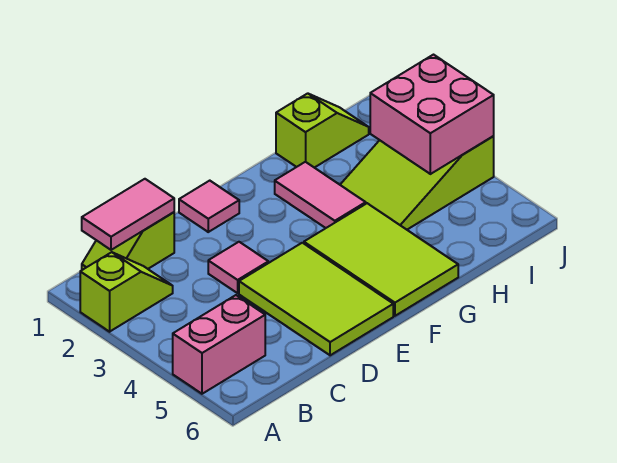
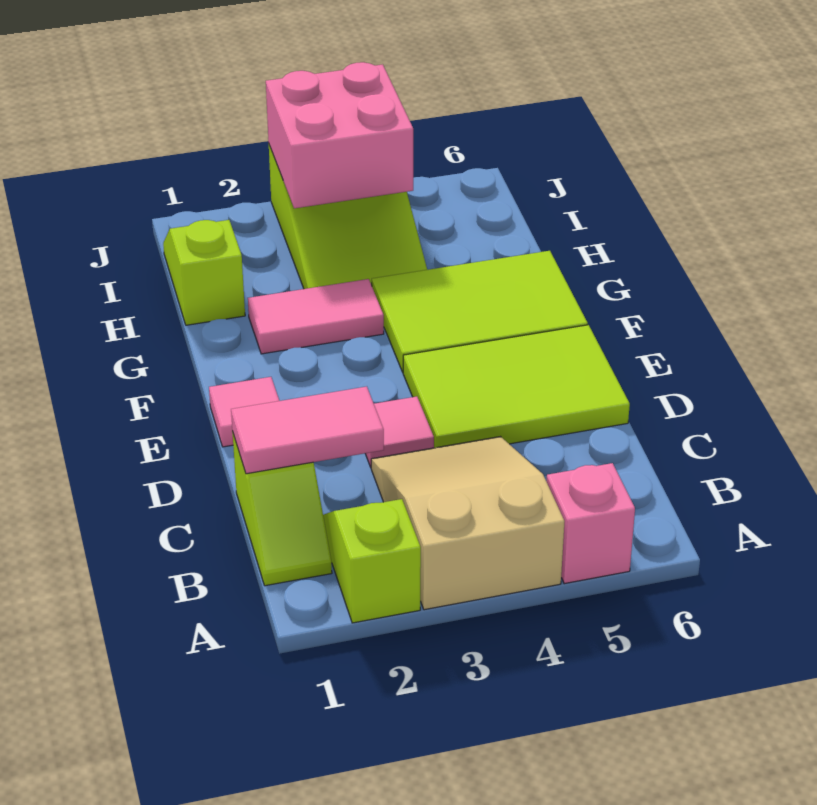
none -> tan 2x3 slope [371,437,565,610]
pink 1x2 brick [173,295,265,394] -> pink 1x1 brick [547,463,635,584]
pink 1x2 tile [82,179,174,250] -> pink 1x2 tile turned to [231,387,384,474]

